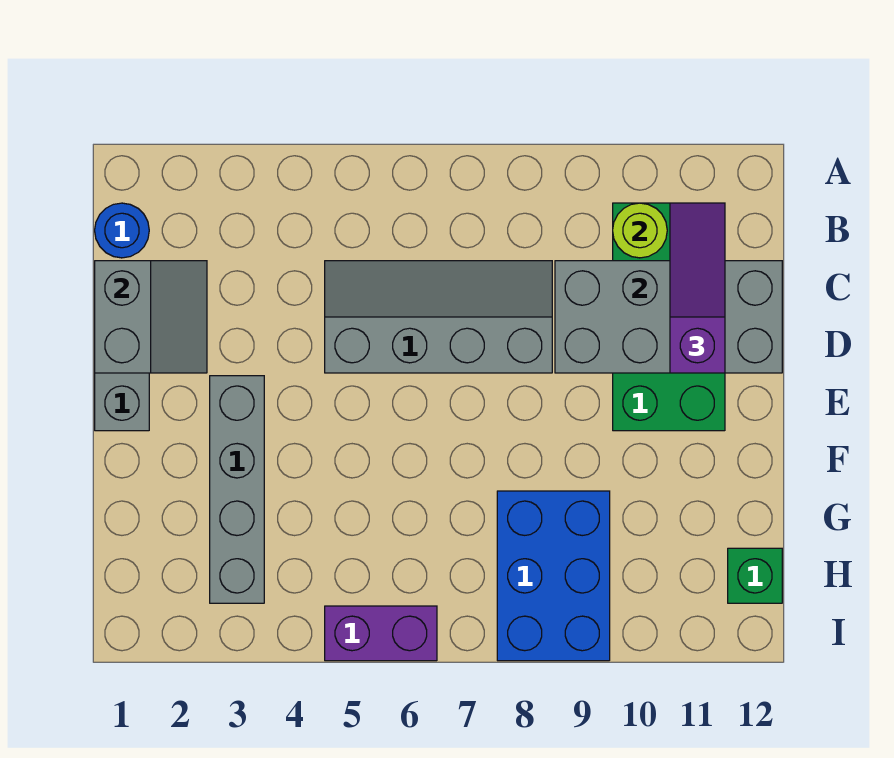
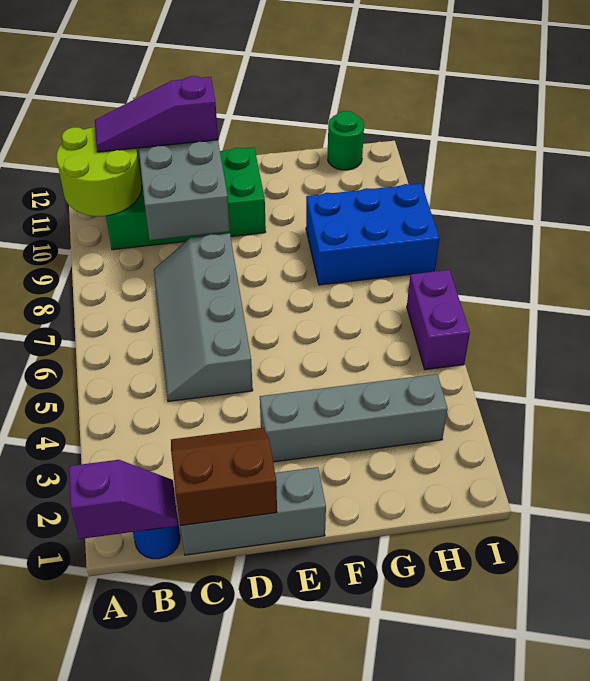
none -> purple 1x2 slope [69,460,178,539]
lime 1x1 round brick [613,203,667,258] -> lime 2x2 round brick [56,127,142,216]
grey 2x2 slope [95,261,207,373] -> brown 2x2 slope [171,428,277,526]
green 1x1 brick [728,548,782,603] -> green 1x1 round brick [328,111,364,170]

